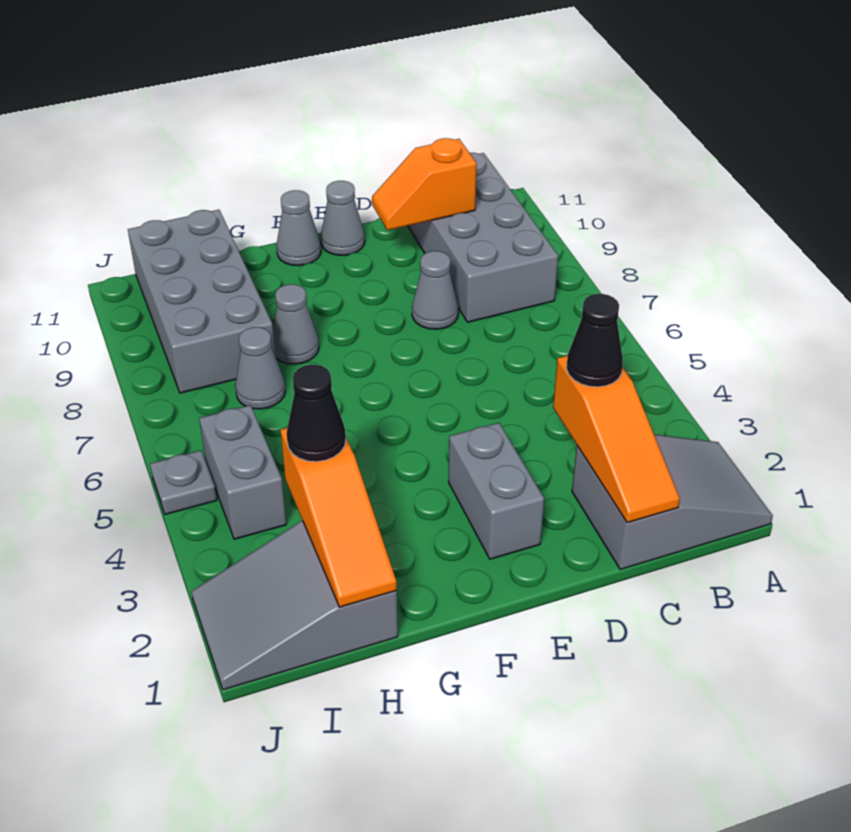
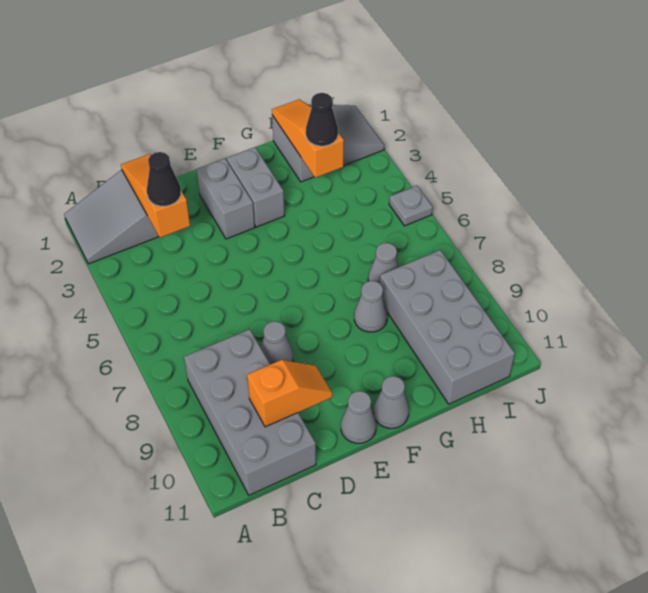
grey 1x2 brick [199,405,286,539] -> grey 1x2 brick moved to [227,147,285,227]

